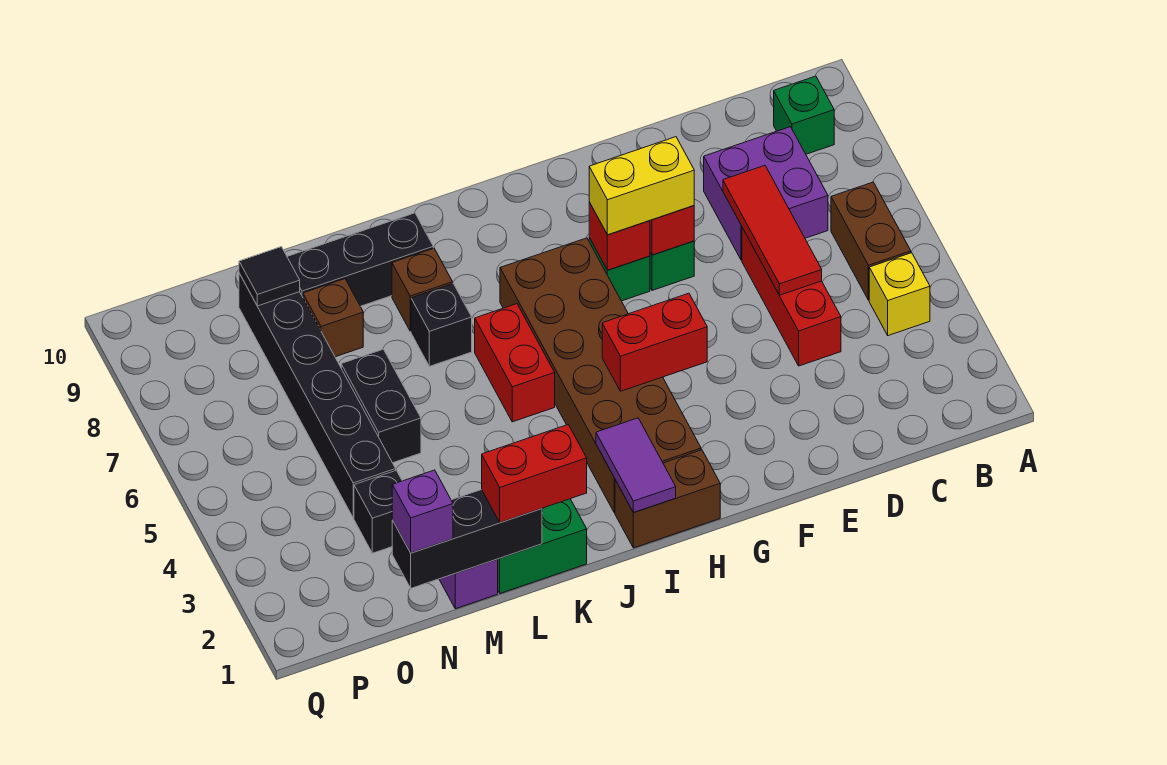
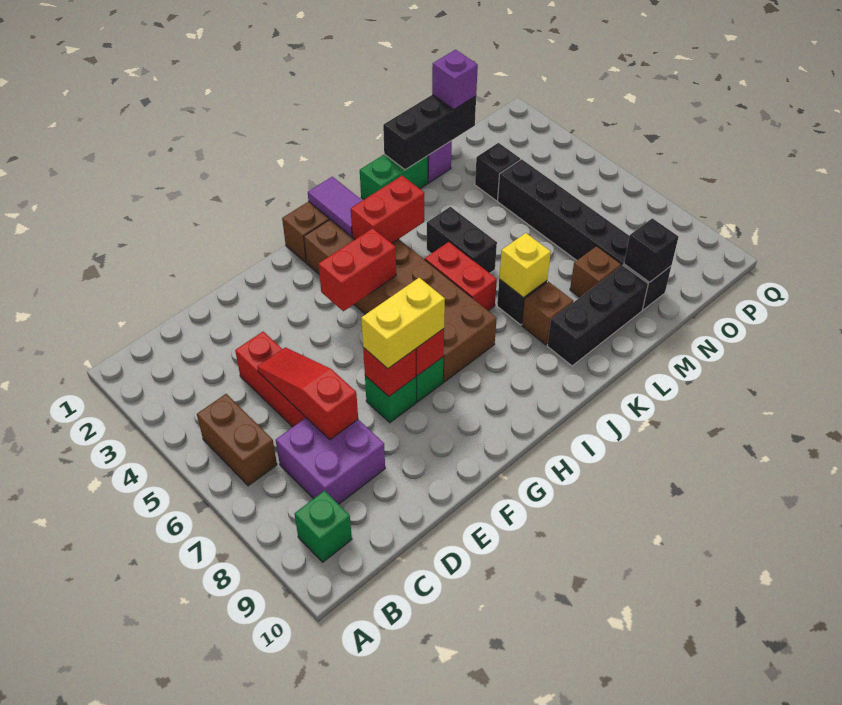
yellow 1x1 brick [869,253,930,336] -> yellow 1x1 brick moved to [499,233,551,298]
red 1x3 tile [723,166,822,295] -> red 1x3 slope [257,347,358,440]
red 1x2 brick [482,425,587,523] -> red 1x2 brick moved to [351,176,424,243]
black 1x2 brick [341,349,421,463] -> black 1x2 brick moved to [427,207,497,273]
black 1x1 tile [239,247,300,306] -> black 1x1 brick [624,218,679,282]

